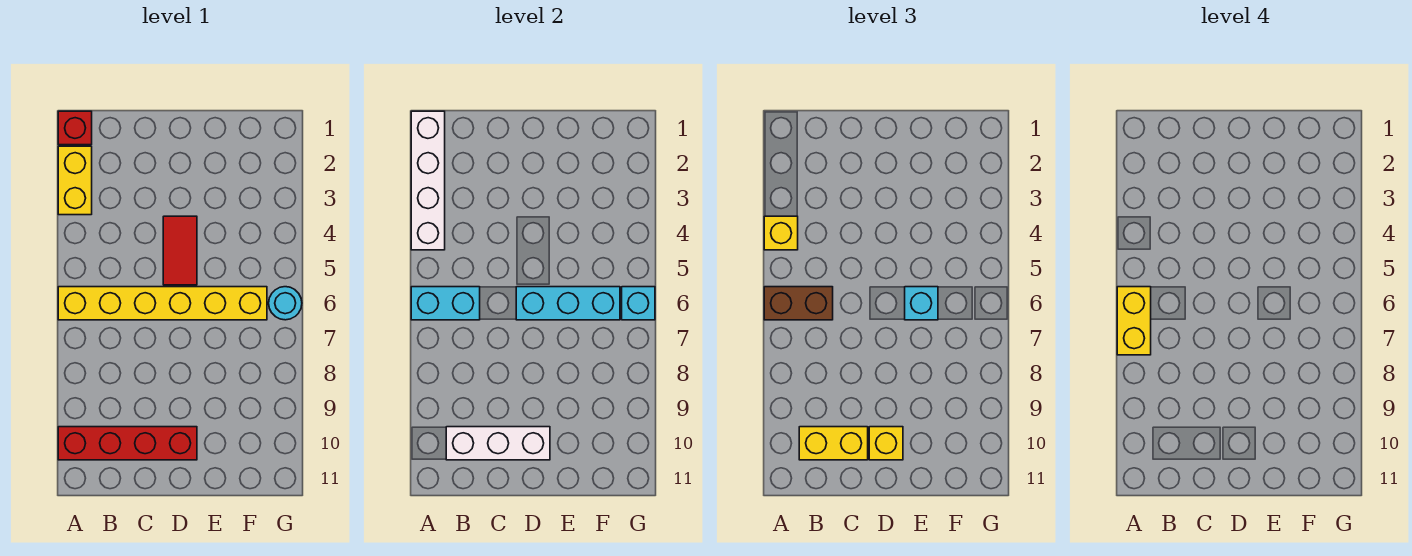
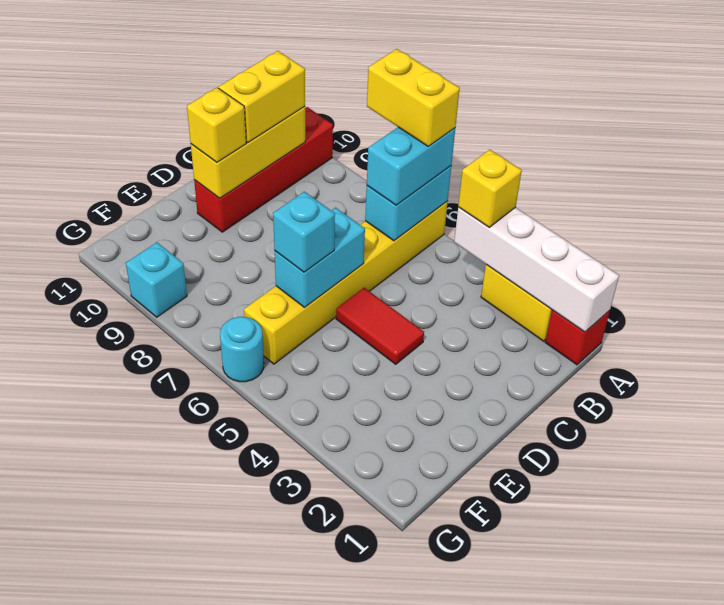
brown 1x2 brick [764,287,833,320] -> cyan 1x2 brick [367,127,455,205]
white 1x3 brick [446,427,550,460] -> yellow 1x3 brick [191,107,305,198]
cyan 1x3 brick [516,287,620,320] -> cyan 1x2 brick [275,208,365,307]
cyan 1x1 brick [622,287,655,320] -> cyan 1x1 brick moved to [126,243,187,317]

